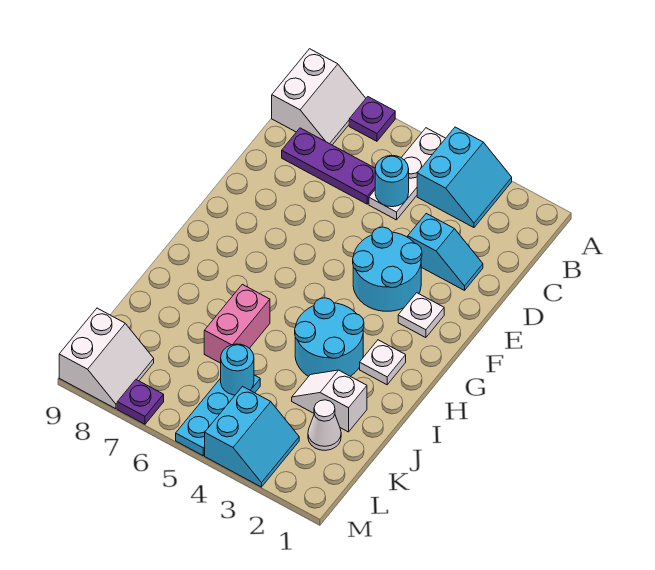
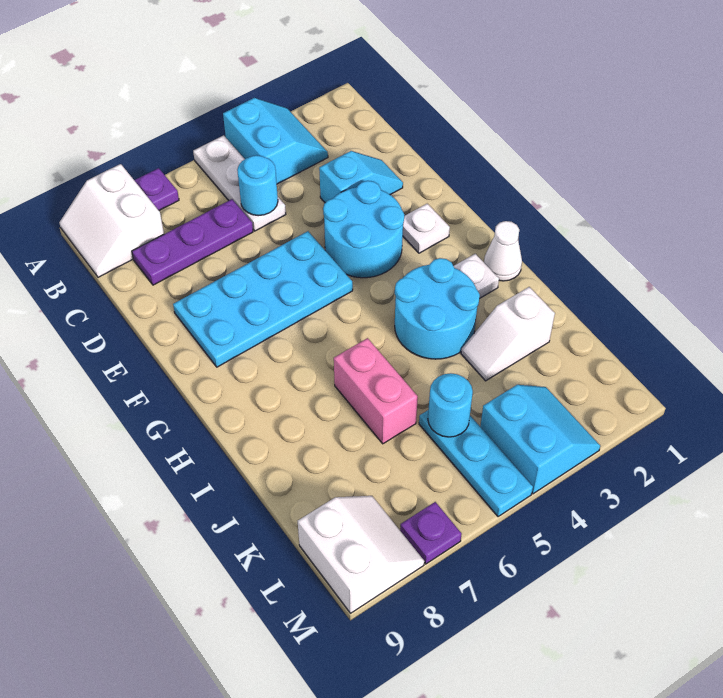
white 2x2 slope [272,49,366,145] -> white 2x2 slope turned to [59,164,164,277]
none -> cyan 2x4 plate [173,231,353,367]
white 1x1 cone [308,400,341,450] -> white 1x1 cone moved to [484,221,522,281]

